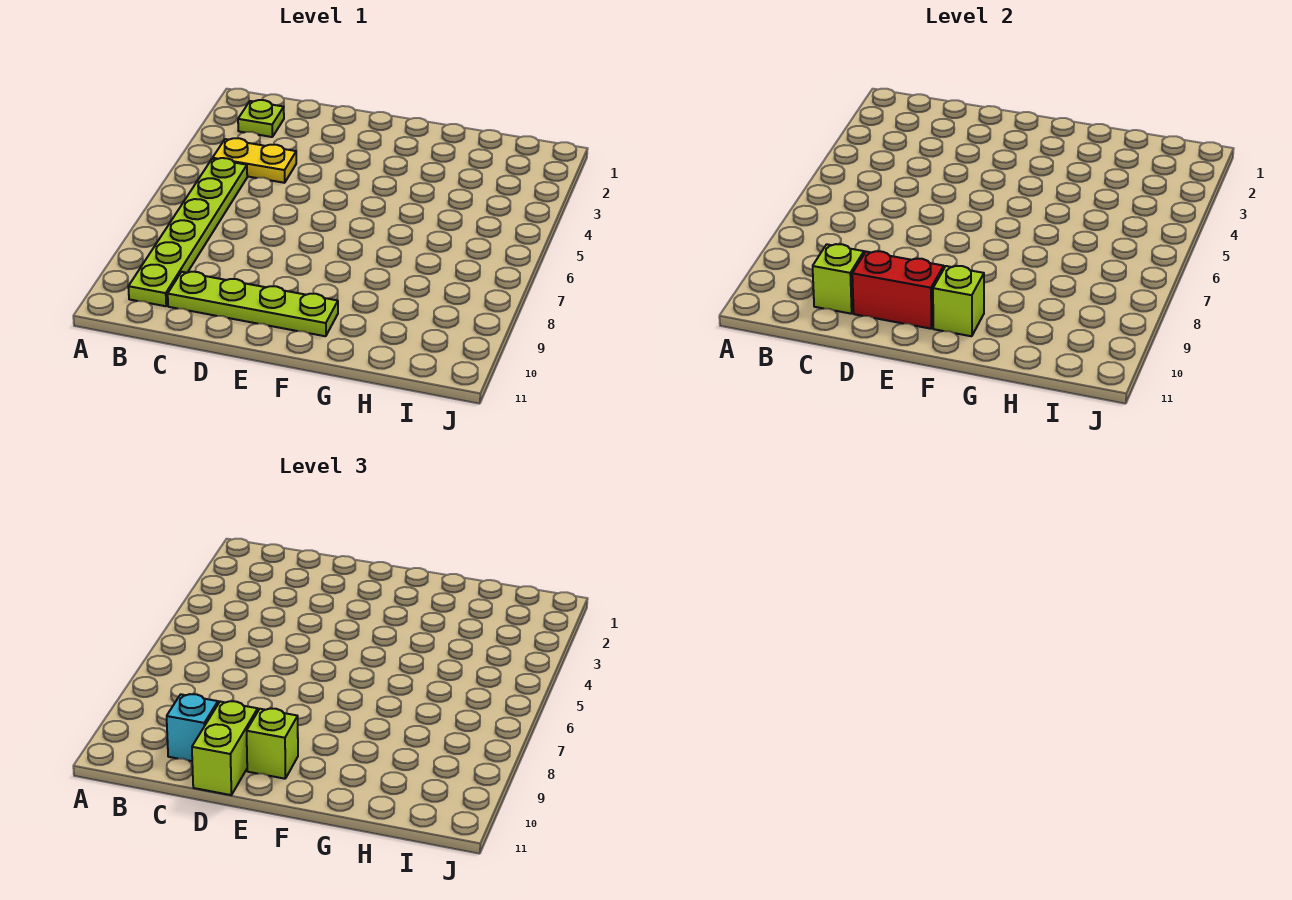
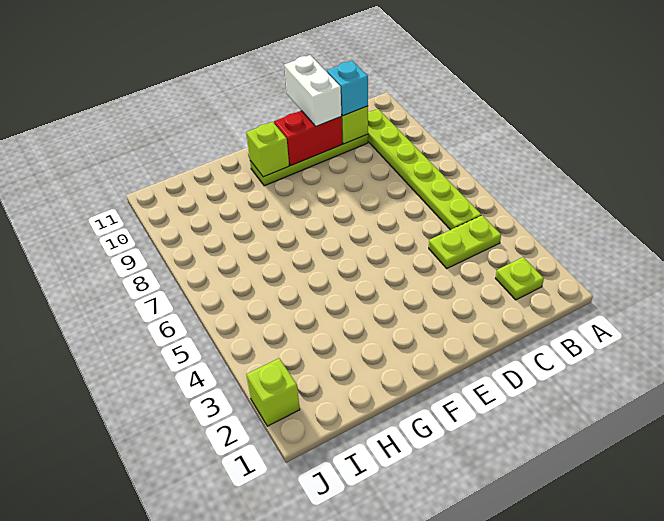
yellow 1x2 plate [213,138,296,183] -> lime 1x2 plate [429,215,501,268]
lime 1x2 brick [192,701,258,795] -> white 1x2 brick [284,55,341,126]
lime 1x1 brick [247,709,298,779] -> lime 1x1 brick moved to [246,358,300,426]

